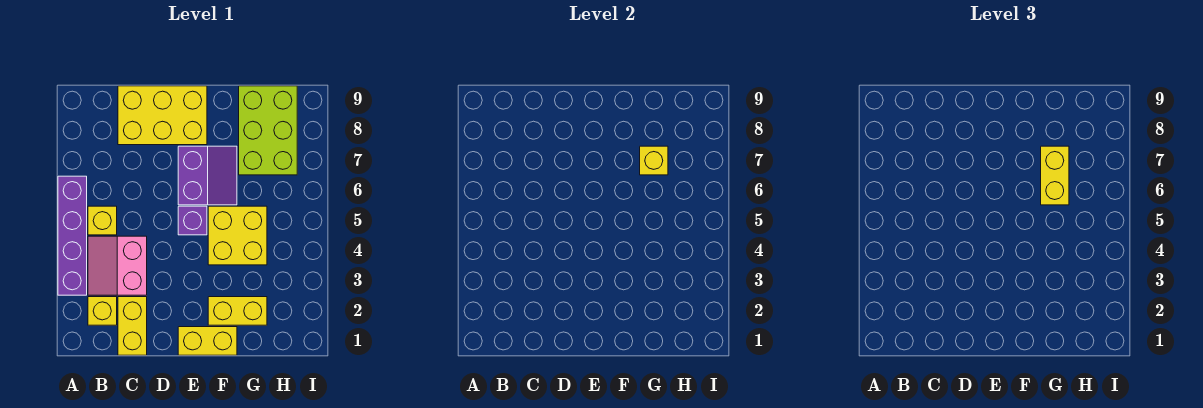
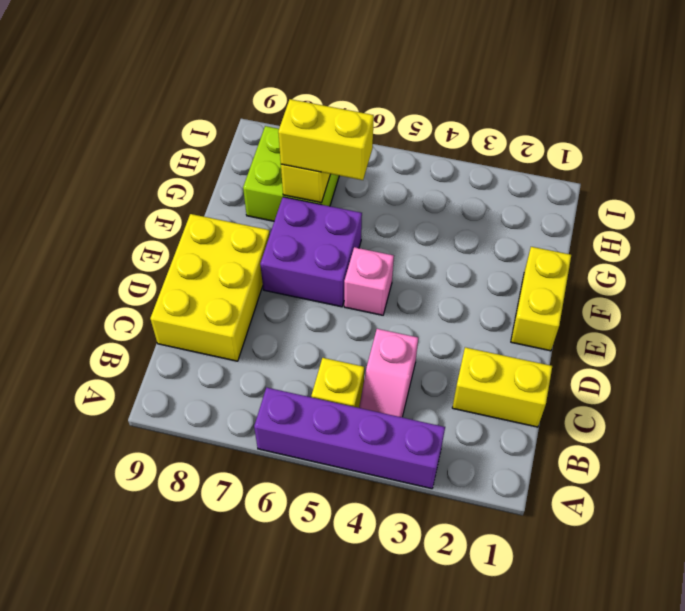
yellow 1x1 brick [88,297,117,325] -> none
pink 2x2 slope [88,236,147,295] -> pink 1x2 slope [359,329,418,417]
purple 1x1 brick [178,206,207,235] -> pink 1x1 brick [344,247,394,315]
purple 2x2 slope [178,146,237,205] -> purple 2x2 brick [260,197,362,307]
yellow 1x2 brick [208,297,267,325] -> none
yellow 2x2 brick [208,206,267,265] -> none
lime 2x3 brick [239,86,297,175] -> lime 2x2 brick [243,126,339,221]

